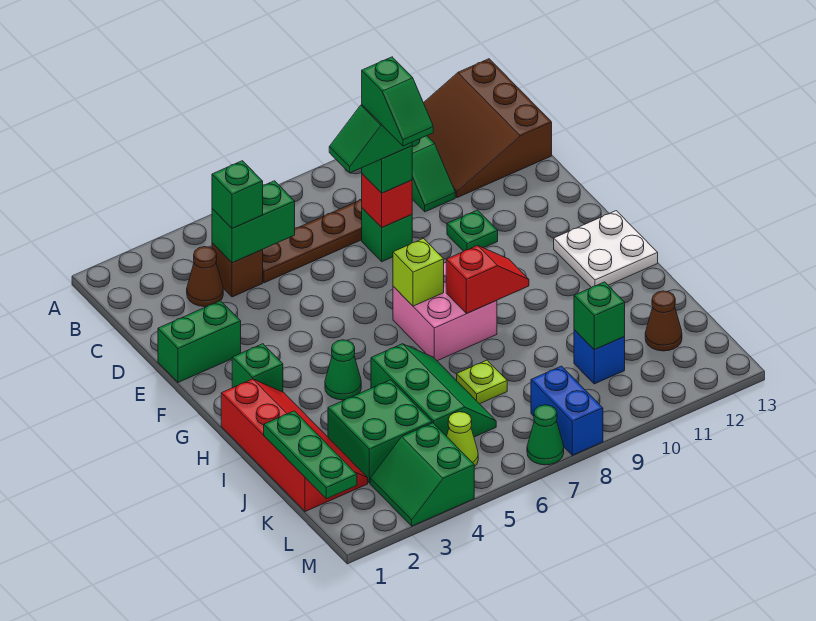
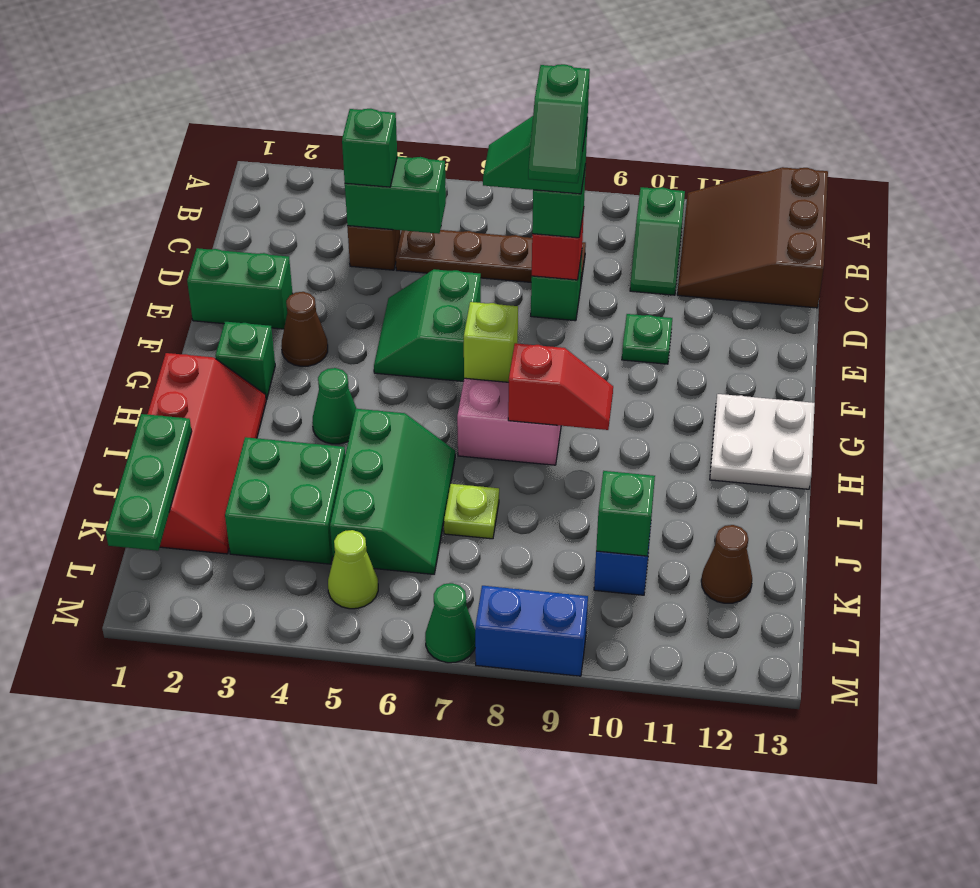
brown 1x1 cone [187,247,223,307] -> brown 1x1 cone moved to [281,292,328,366]
green 2x2 slope [370,423,474,526] -> green 2x2 slope moved to [374,269,481,381]
blue 1x2 brick [531,366,603,455] -> blue 1x2 brick turned to [475,586,588,676]

